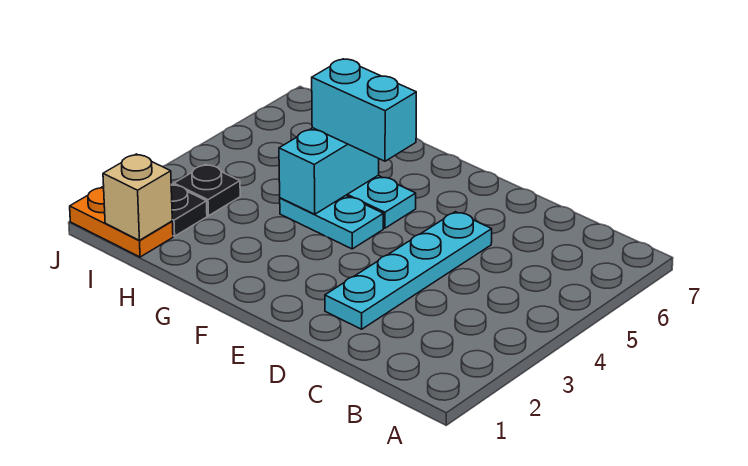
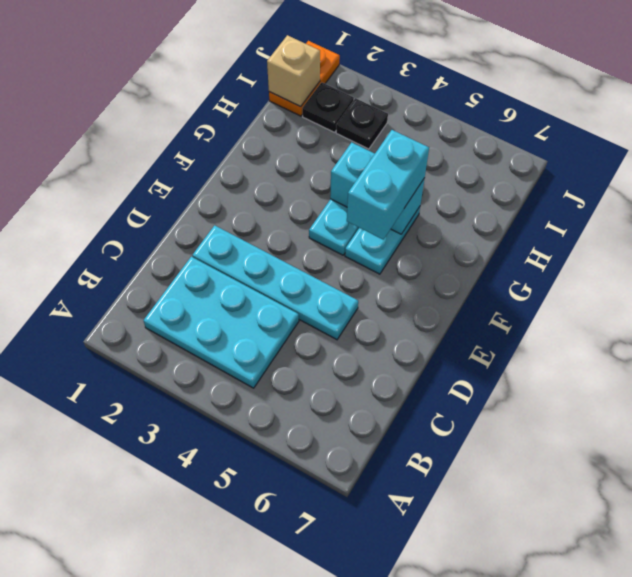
none -> cyan 2x3 plate [143,257,299,388]

